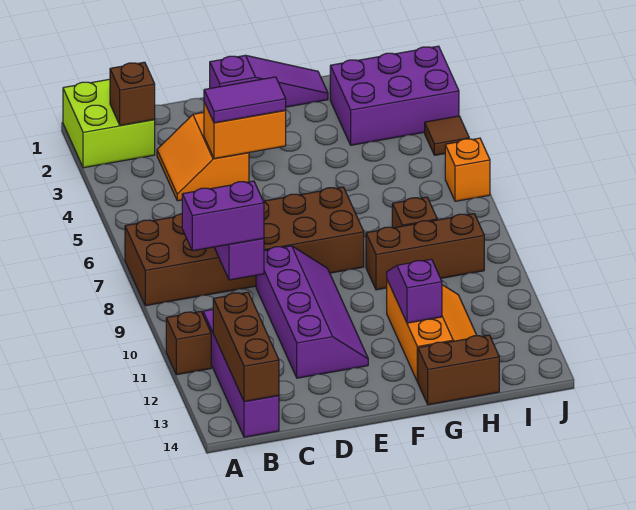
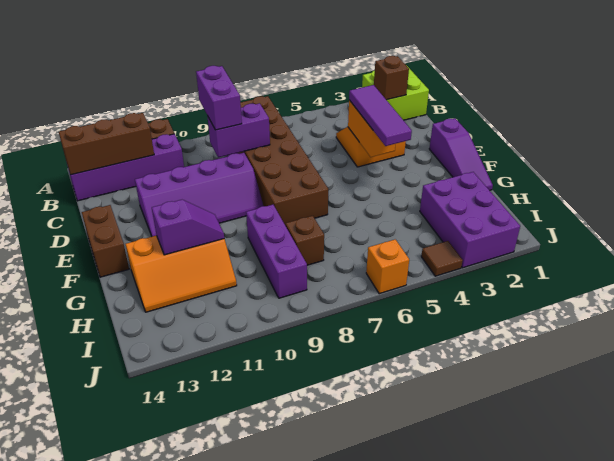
purple 1x2 tile [204,77,286,123] -> purple 1x3 tile [349,85,412,146]
brown 1x3 brick [366,214,484,290] -> purple 1x3 brick [246,205,307,298]
brown 1x2 brick [418,335,499,405] -> brown 1x2 brick moved to [82,205,129,277]

